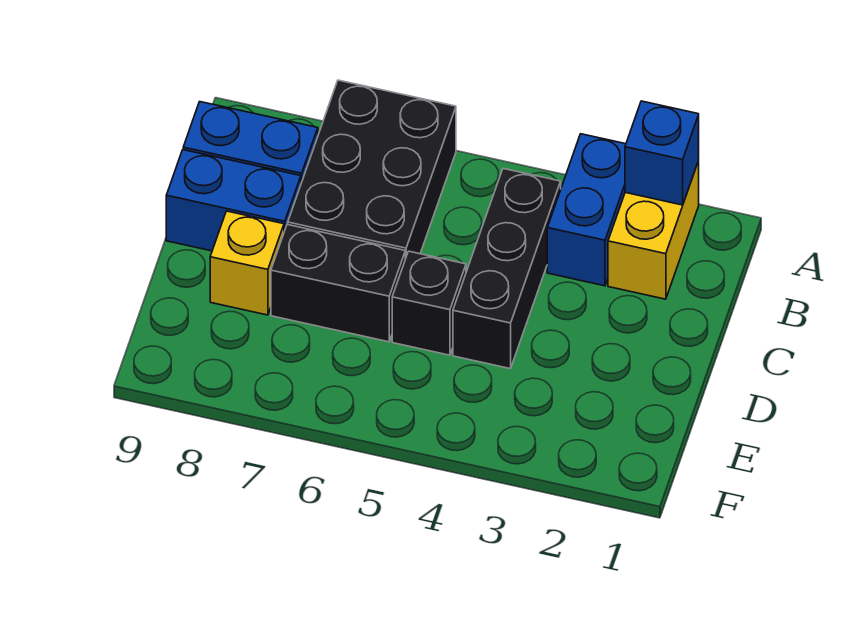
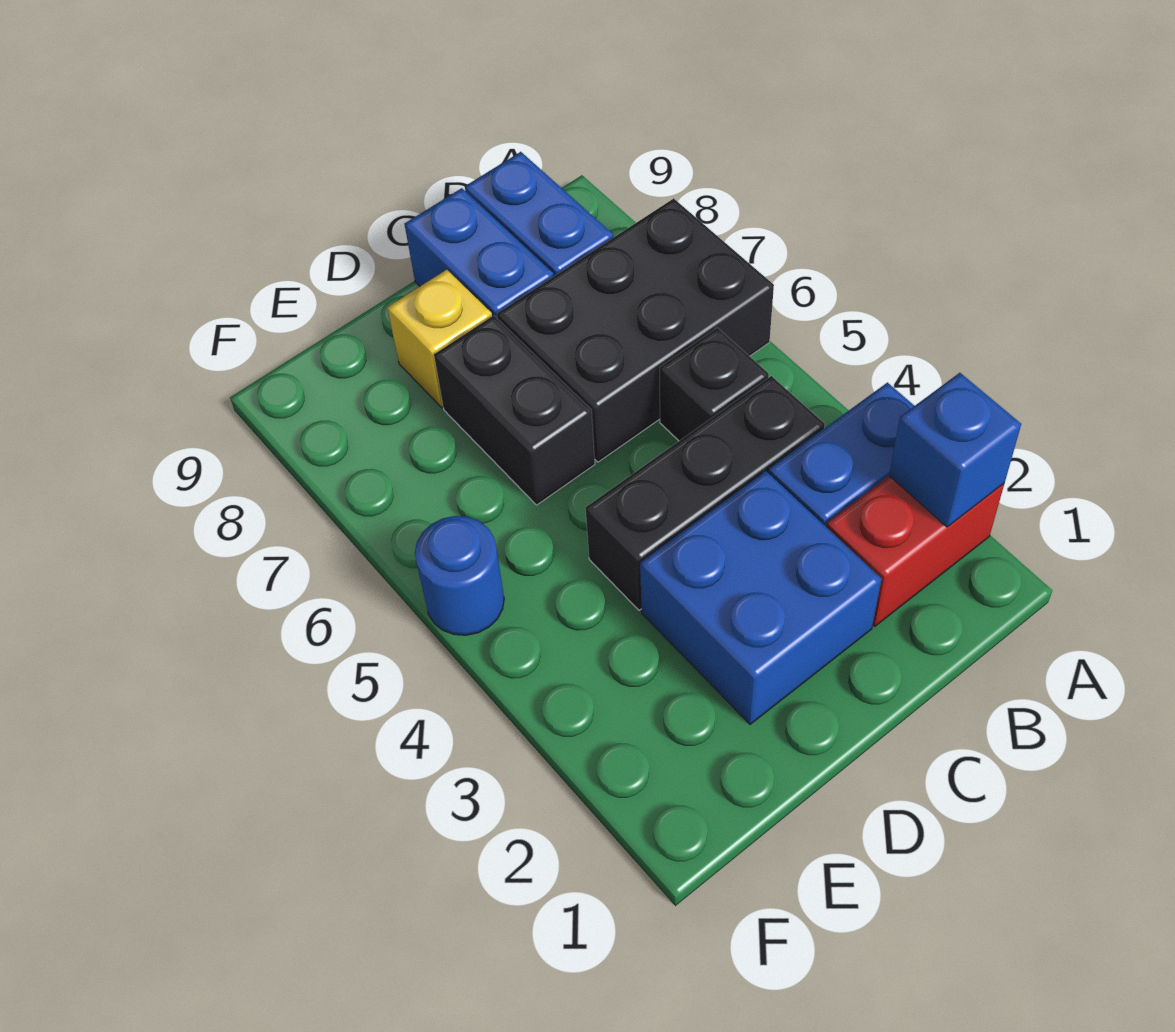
yellow 1x2 brick [608,161,699,299] -> red 1x2 brick [827,476,1004,626]
none -> blue 2x2 brick [640,471,881,724]
black 1x1 brick [392,251,466,355] -> black 1x1 brick moved to [660,328,769,441]
none -> blue 1x1 round brick [415,516,504,635]

